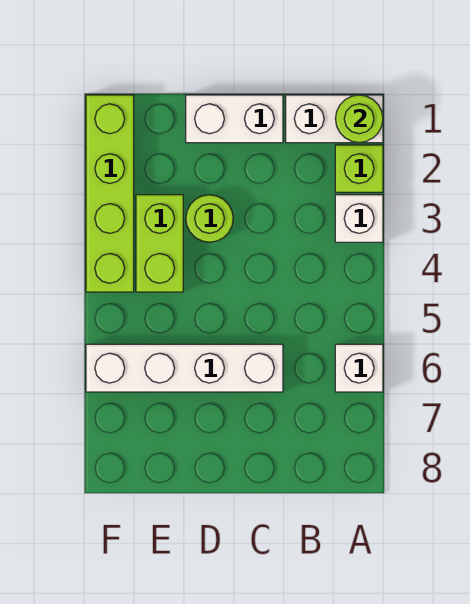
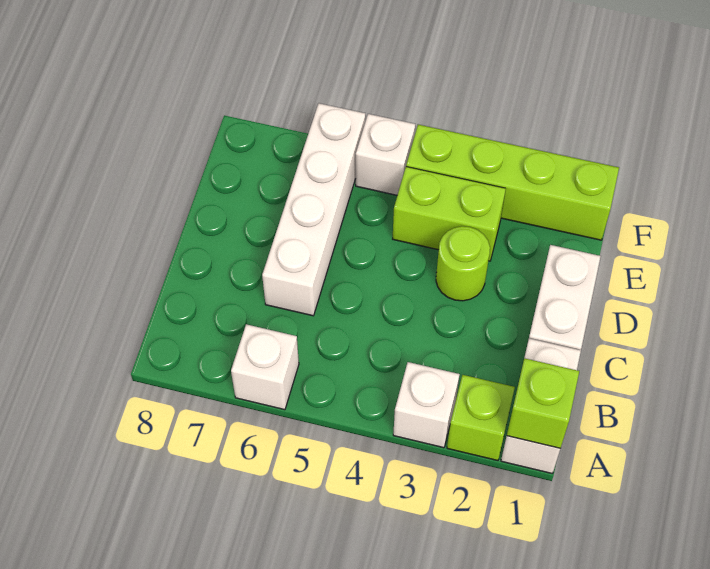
lime 1x1 round brick [335,95,383,143] -> lime 1x1 brick [507,358,579,448]
none -> white 1x1 brick [356,114,415,195]

